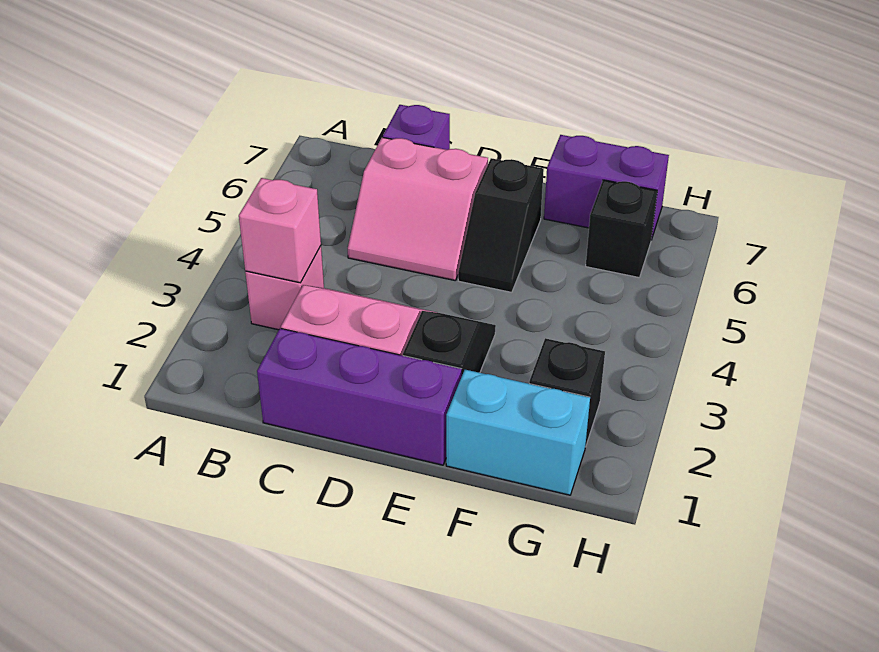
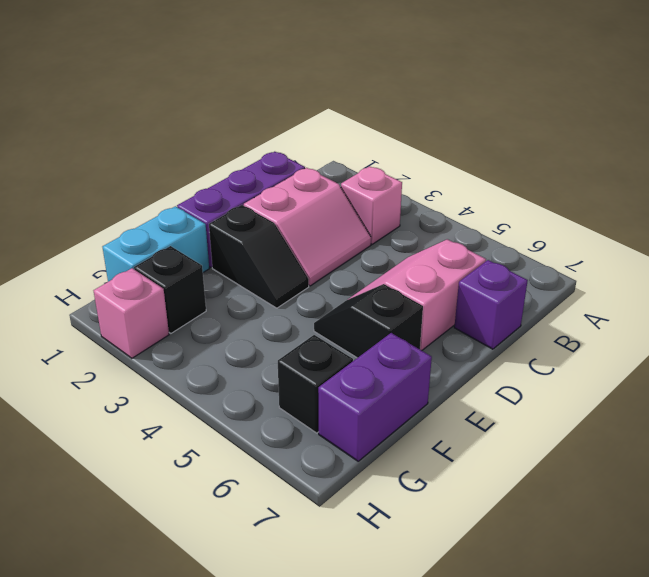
pink 1x1 brick [239,178,321,283] -> pink 1x1 brick moved to [94,268,169,358]

